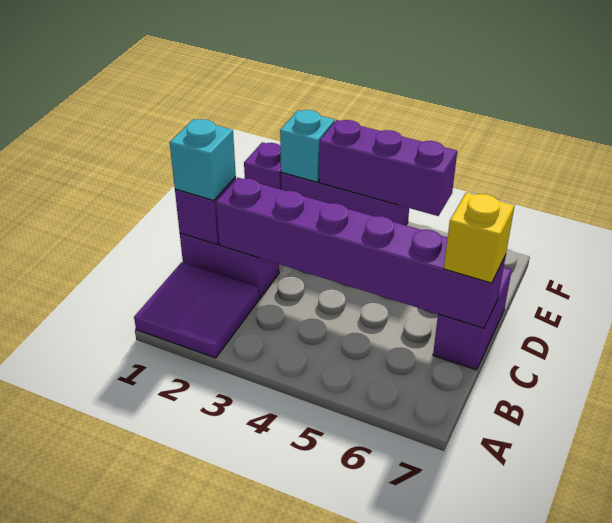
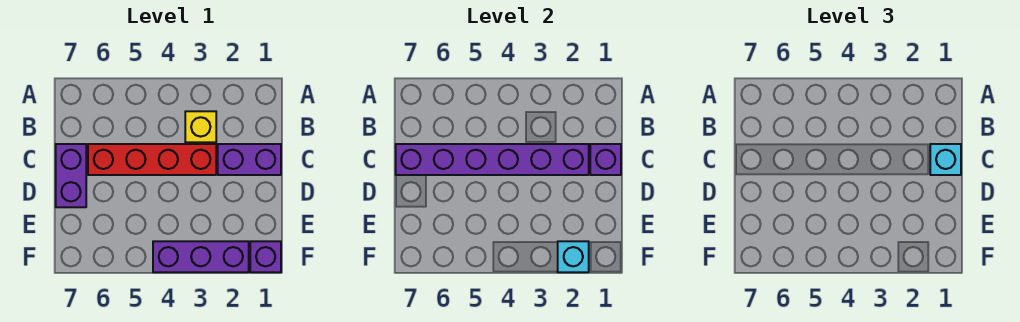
purple 2x2 tile [134,262,259,358] -> none
none -> red 1x4 brick [88,144,216,175]
yellow 1x1 brick [444,192,515,283] -> yellow 1x1 brick moved to [185,111,216,142]
purple 1x3 brick [319,120,457,216] -> none

